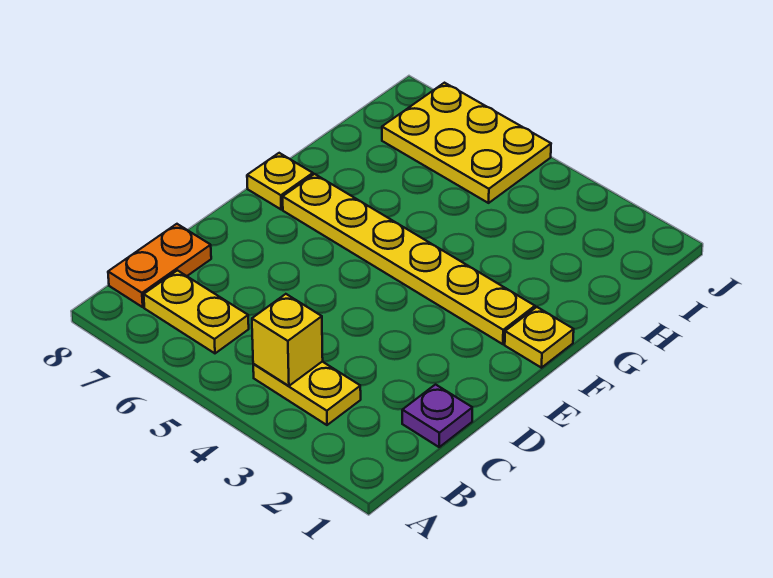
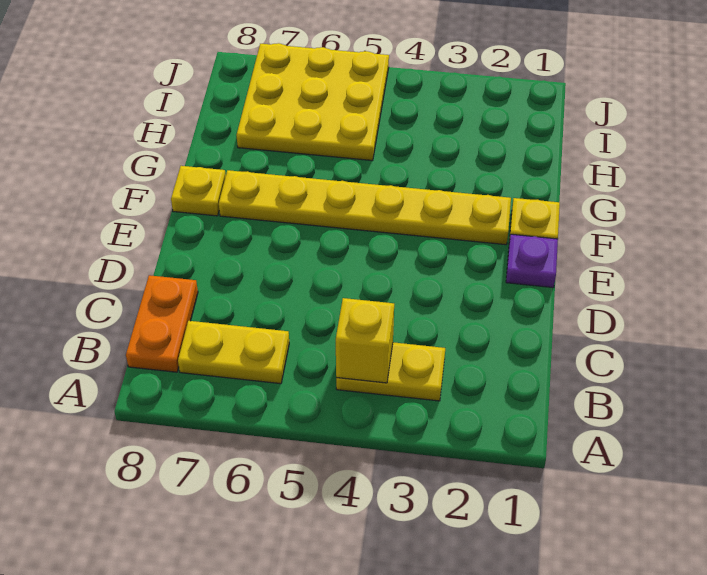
purple 1x1 plate [402,385,472,447] -> purple 1x1 plate moved to [506,234,558,288]
yellow 2x3 plate [382,83,551,203] -> yellow 3x3 plate [236,43,389,161]

